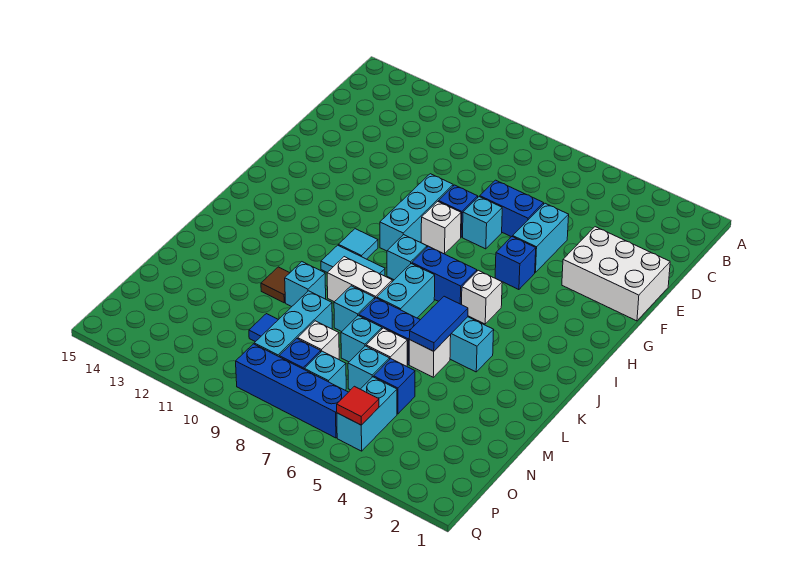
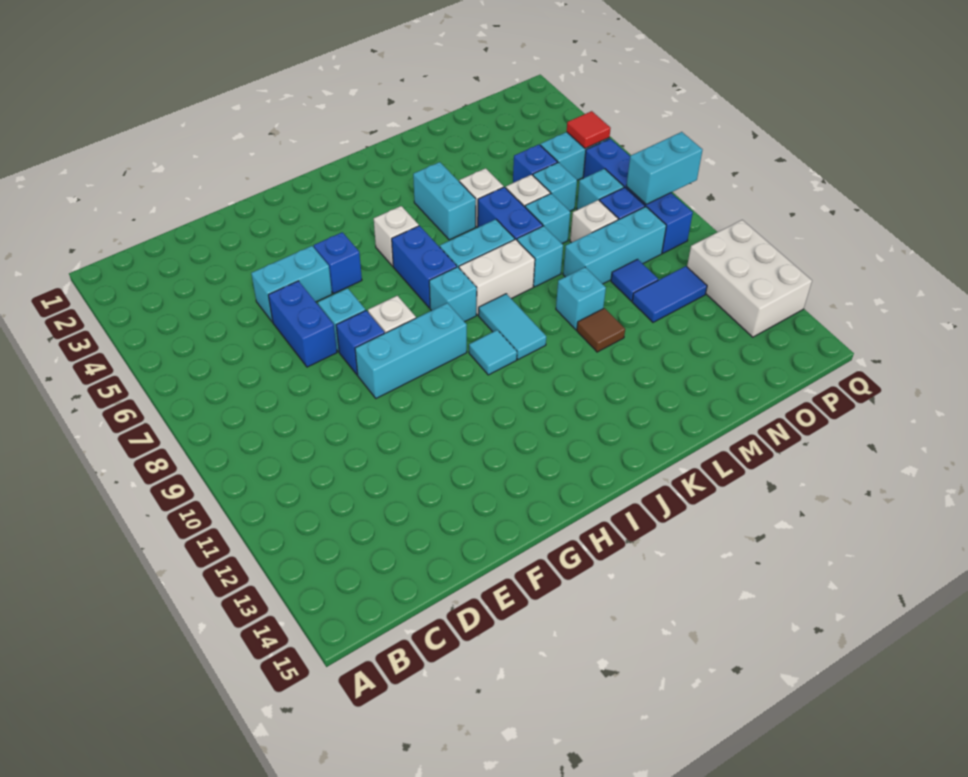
white 2x3 brick [562,227,670,321] -> white 2x3 brick moved to [687,220,812,337]
blue 1x2 tile [409,296,468,351] -> blue 1x2 tile moved to [632,266,707,322]
white 1x2 brick [327,257,392,302] -> white 1x2 brick turned to [459,239,535,315]
none -> cyan 1x2 brick [626,132,702,204]

